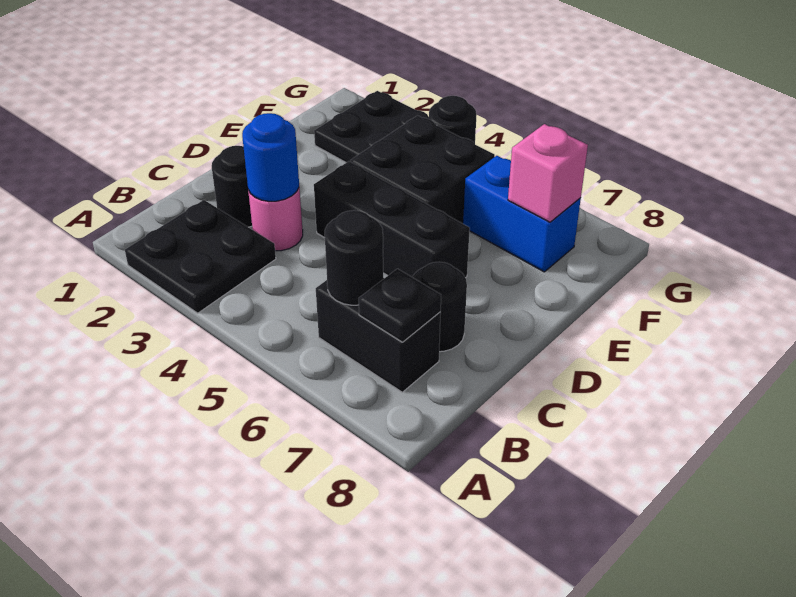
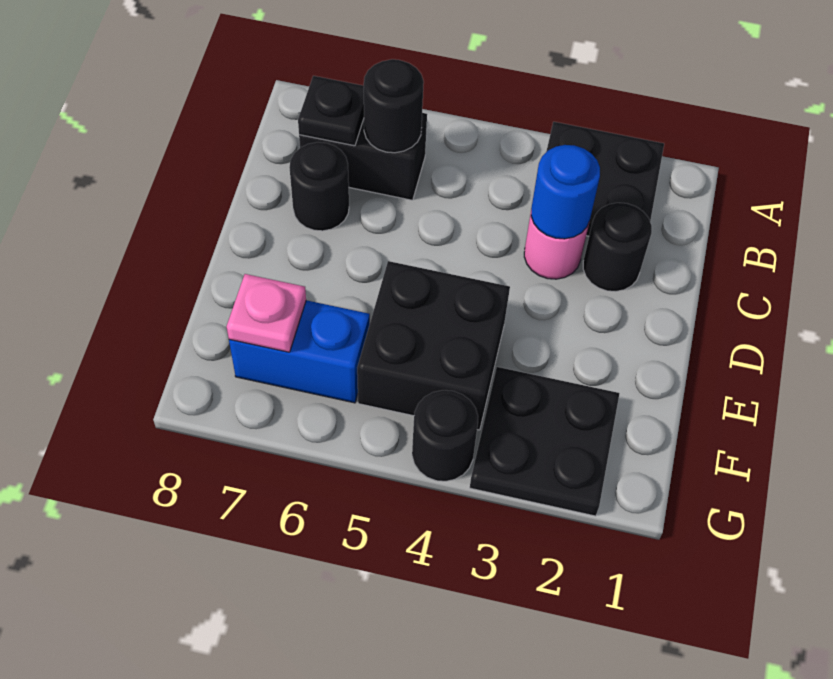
black 1x3 brick [314,161,470,278] -> none
pink 1x1 brick [508,124,588,222] -> pink 1x1 plate [227,274,306,352]

